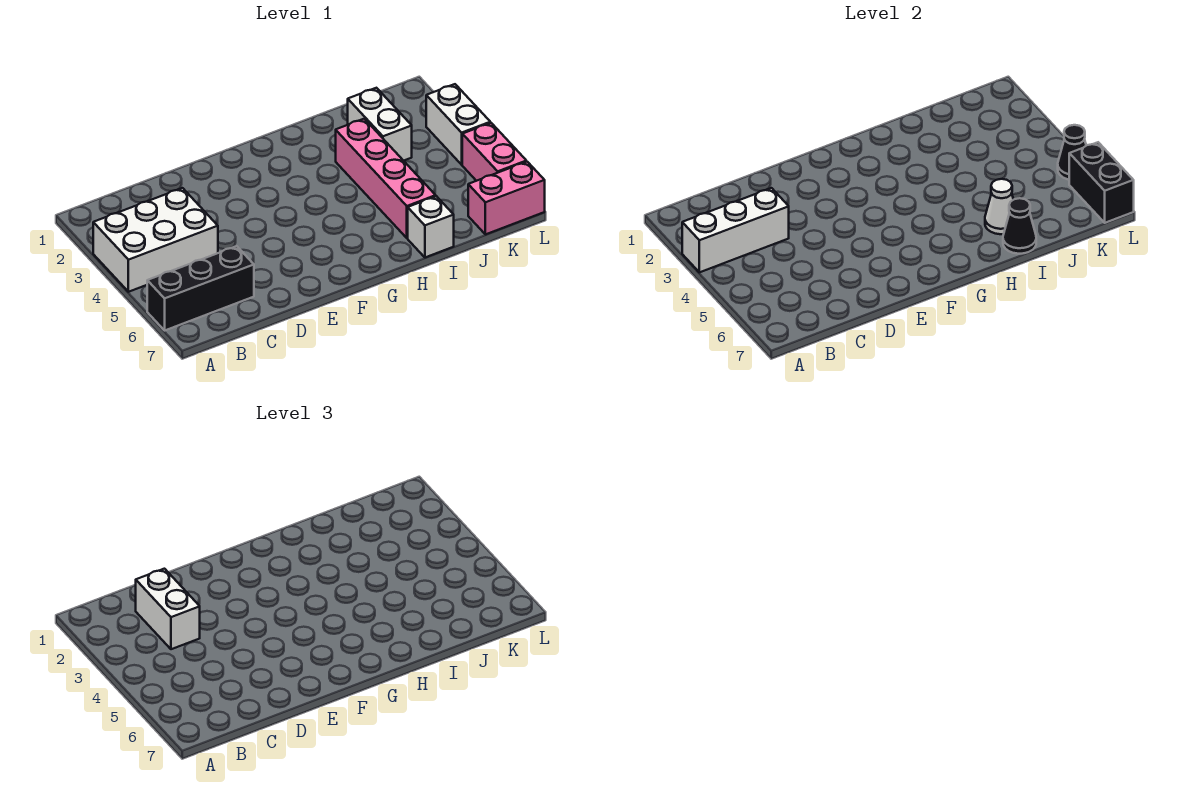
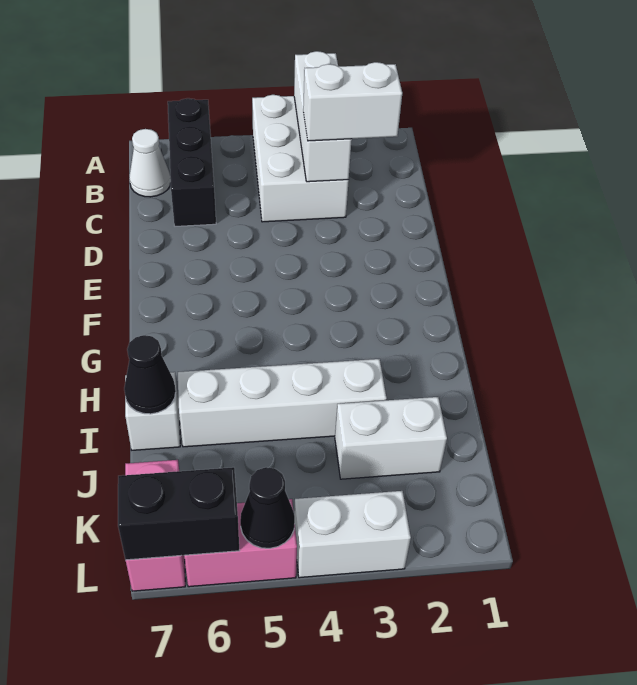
pink 1x4 brick [336,119,436,238] -> white 1x4 brick [178,359,387,447]
white 1x1 cone [985,179,1014,234] -> white 1x1 cone moved to [129,129,171,197]

